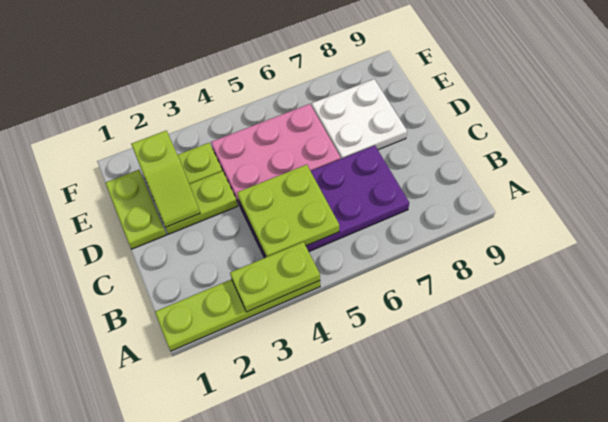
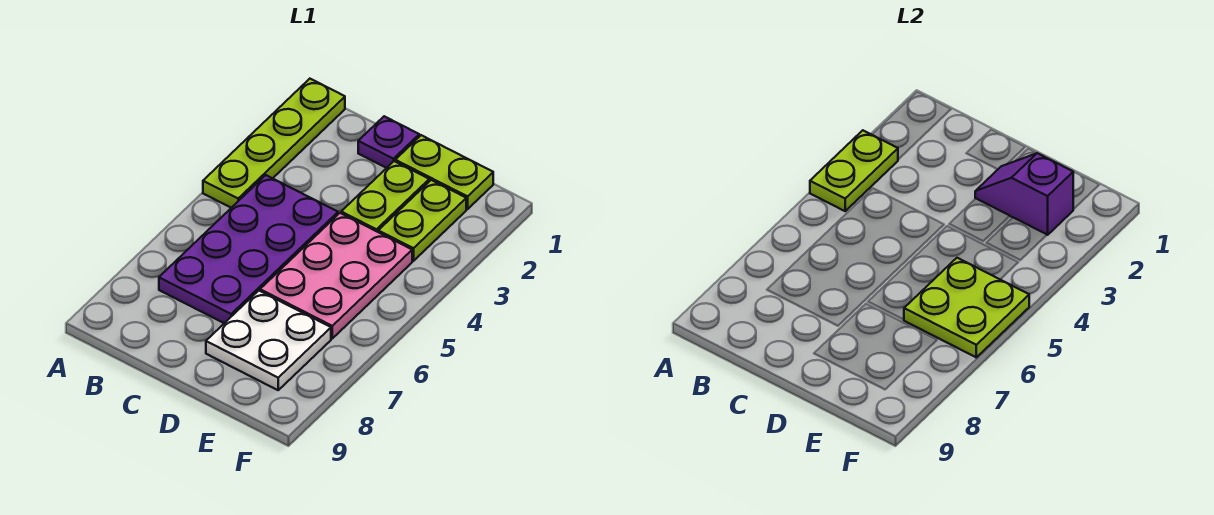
lime 2x2 plate [237,165,339,257] -> lime 2x2 plate moved to [904,258,1029,357]
none -> purple 1x1 plate [358,116,419,168]
lime 1x2 slope [131,131,200,227] -> purple 1x2 slope [975,153,1073,235]

